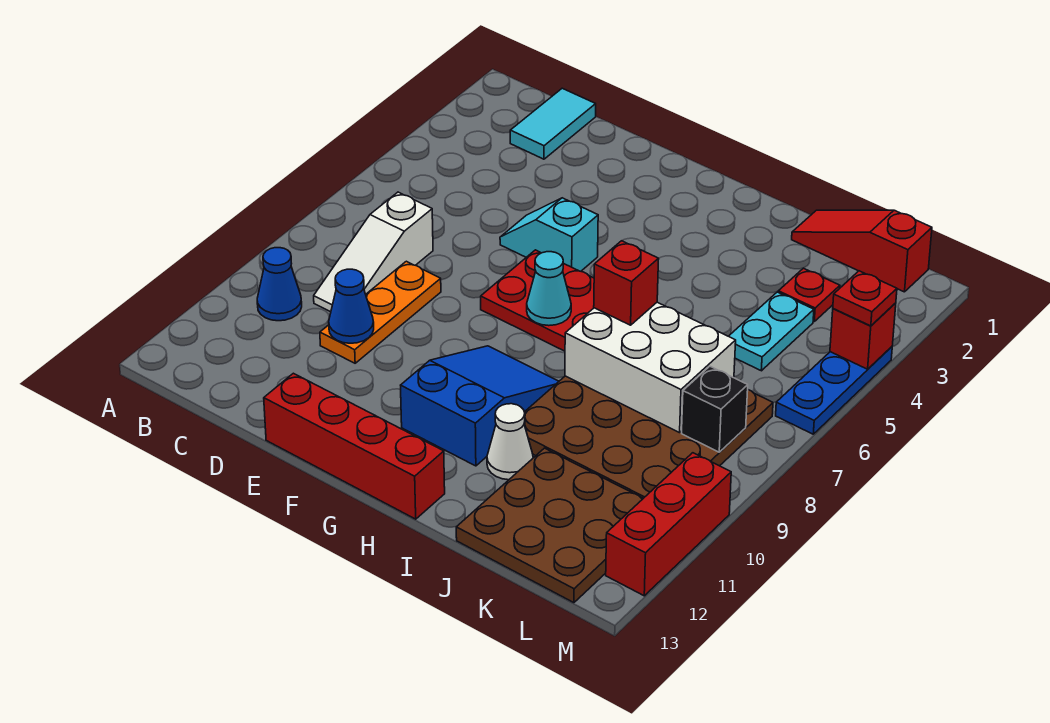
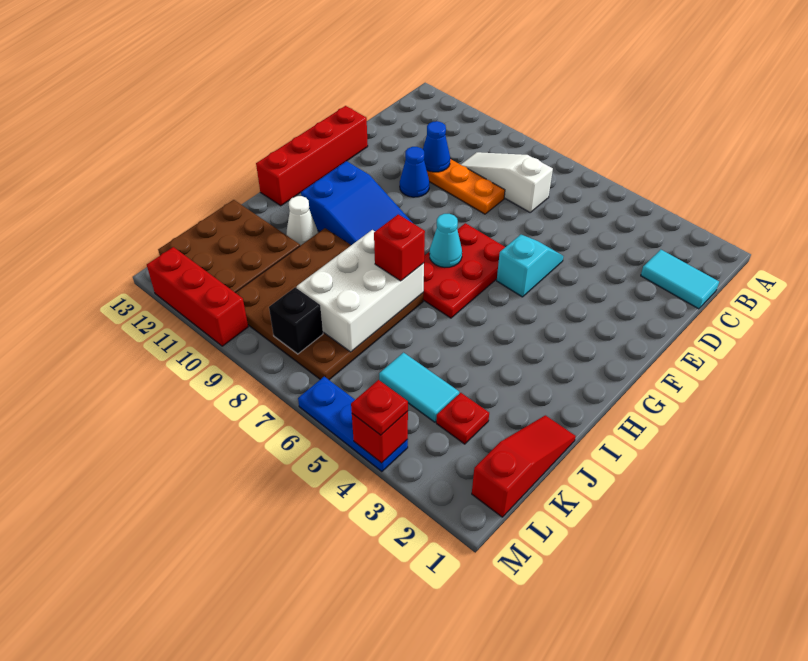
blue 1x1 cone [257,248,302,321] -> blue 1x1 cone moved to [400,147,429,197]
cyan 1x2 plate [729,292,814,371] -> cyan 1x2 tile [379,353,459,422]

